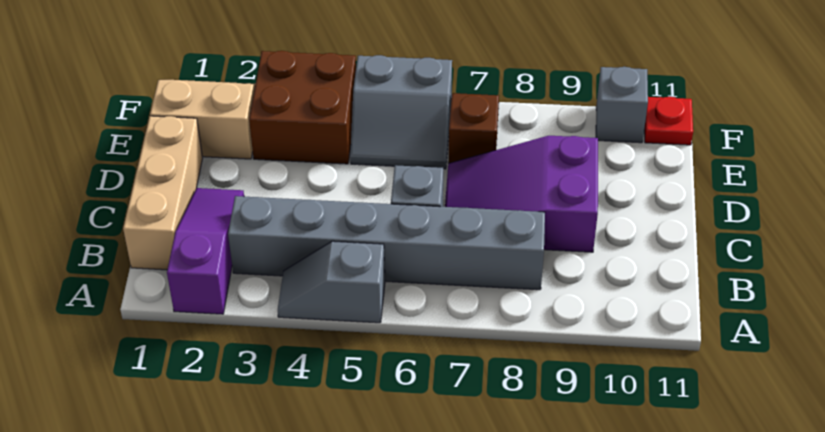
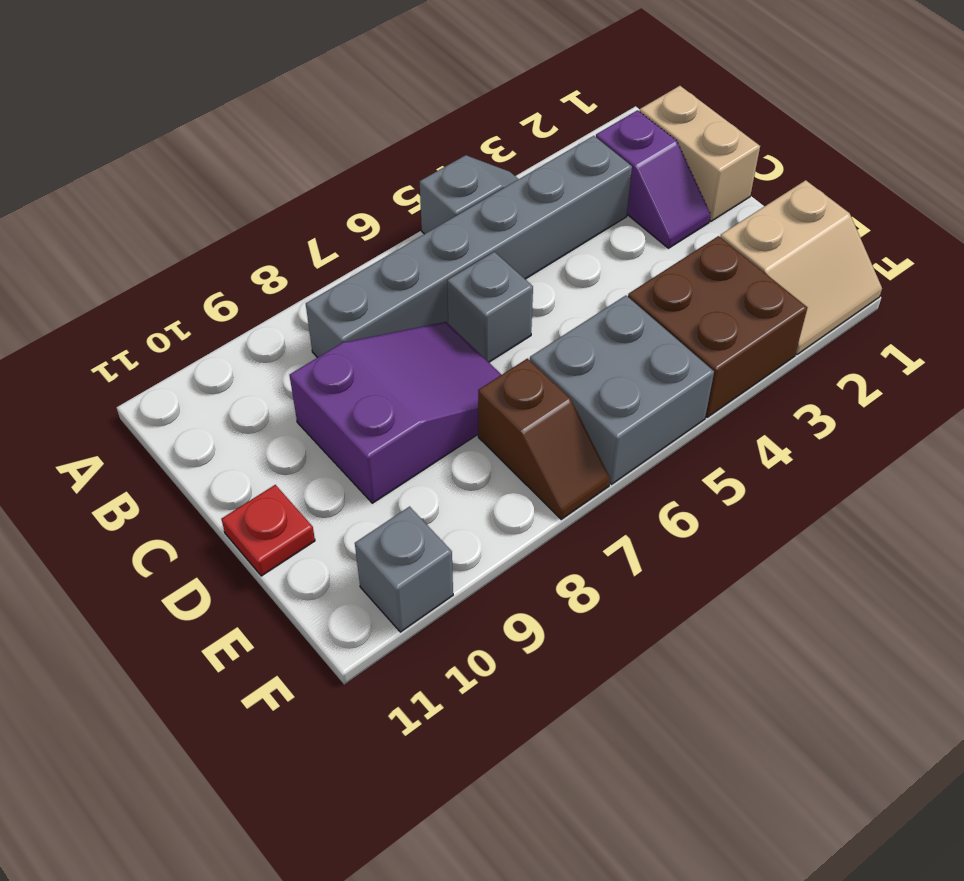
purple 1x3 slope [167,188,244,314] -> purple 1x2 slope [596,110,710,248]
tan 1x3 brick [123,116,202,270] -> tan 1x2 brick [639,86,760,221]
grey 2x2 slope [350,55,452,169] -> grey 2x2 brick [530,296,714,484]
red 1x1 plate [644,97,693,145] -> red 1x1 plate moved to [221,485,315,576]

